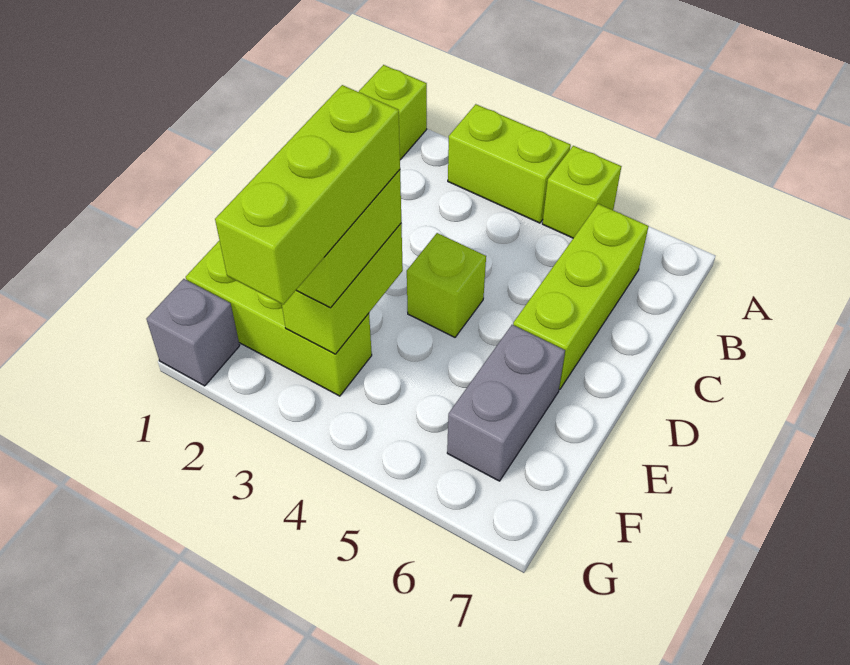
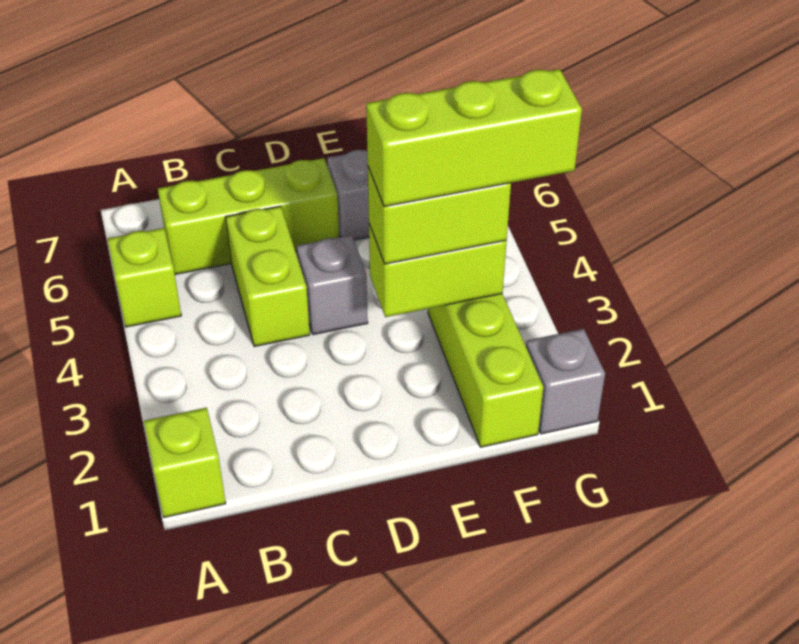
lime 1x2 brick [448,104,571,223] -> lime 1x2 brick moved to [226,206,310,347]
lime 1x1 brick [407,233,486,337] -> grey 1x1 brick [297,235,368,335]

